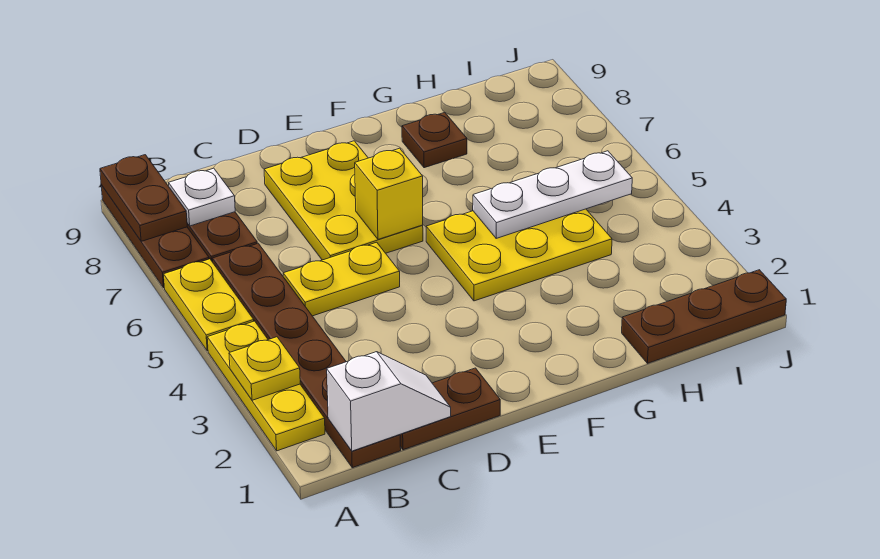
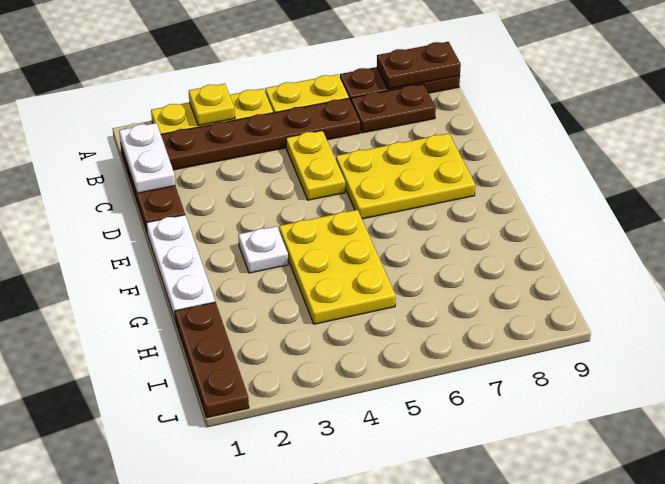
white 1x2 slope [327,352,451,451] -> white 1x2 plate [119,123,175,193]
white 1x1 plate [169,168,235,226] -> white 1x1 plate moved to [238,226,288,273]
yellow 1x1 brick [355,148,423,239] -> none
white 1x3 plate [473,151,632,238] -> white 1x3 plate moved to [146,215,215,321]
brown 1x1 plate [402,113,467,168] -> none

